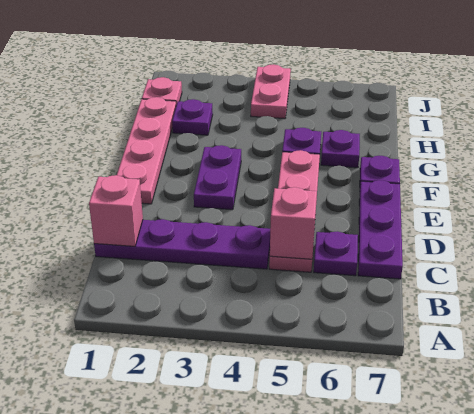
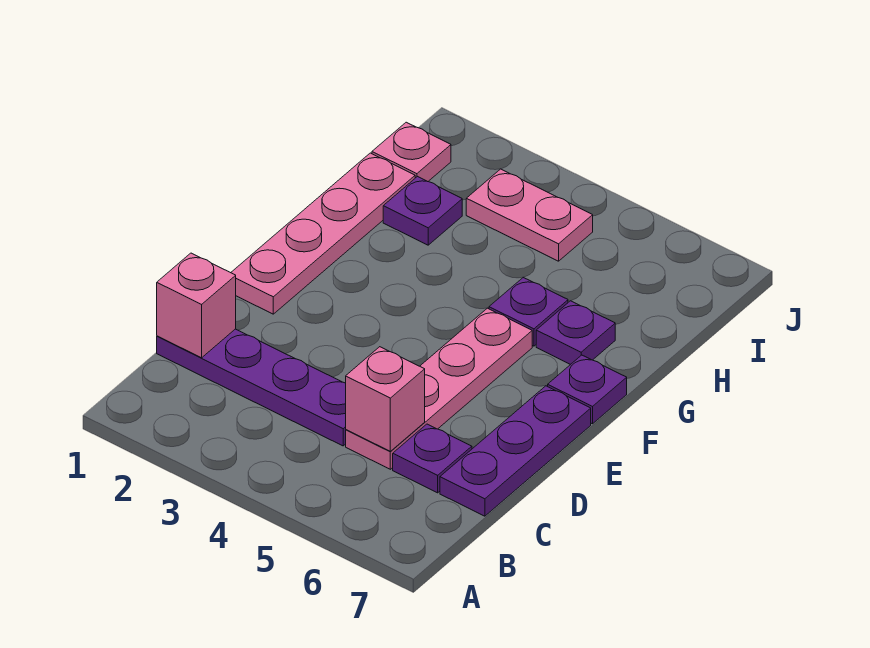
purple 1x2 plate [194,145,241,210] -> none
pink 1x2 plate [251,64,291,119] -> pink 1x2 plate turned to [466,169,593,261]

